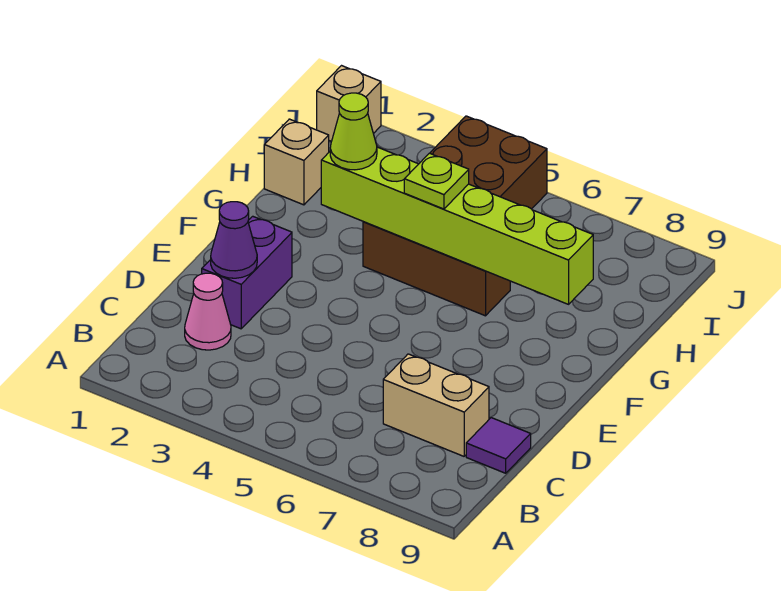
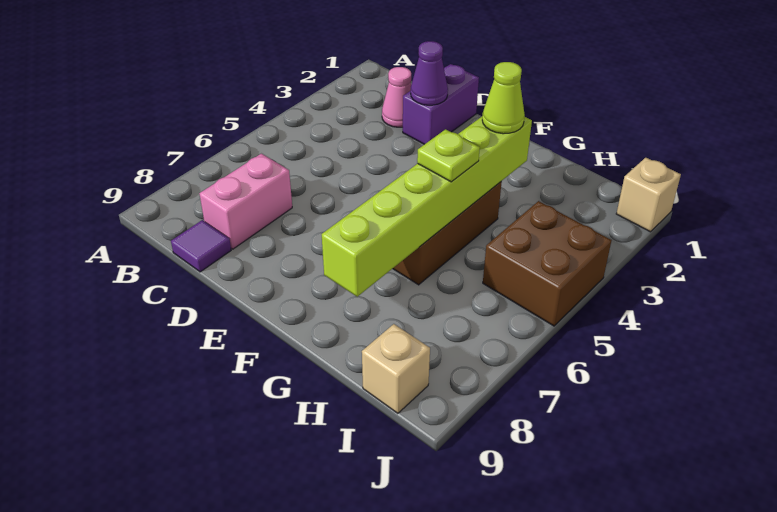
tan 1x2 brick [383,354,489,456] -> pink 1x2 brick [199,154,292,249]
purple 1x2 brick [202,216,292,329] -> purple 1x2 brick turned to [403,64,479,144]
tan 1x1 brick [264,119,329,205] -> tan 1x1 brick moved to [362,324,430,413]

